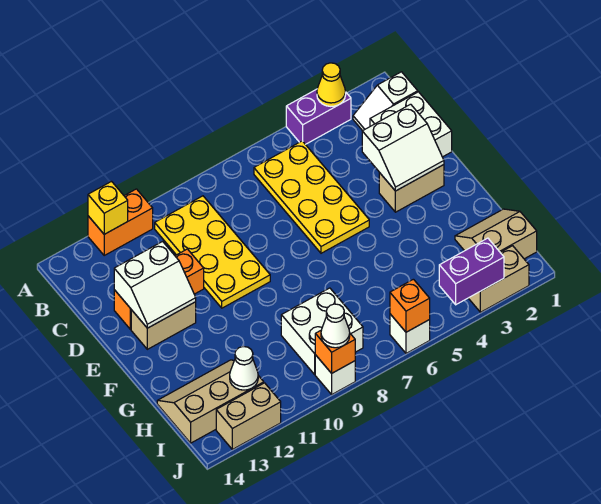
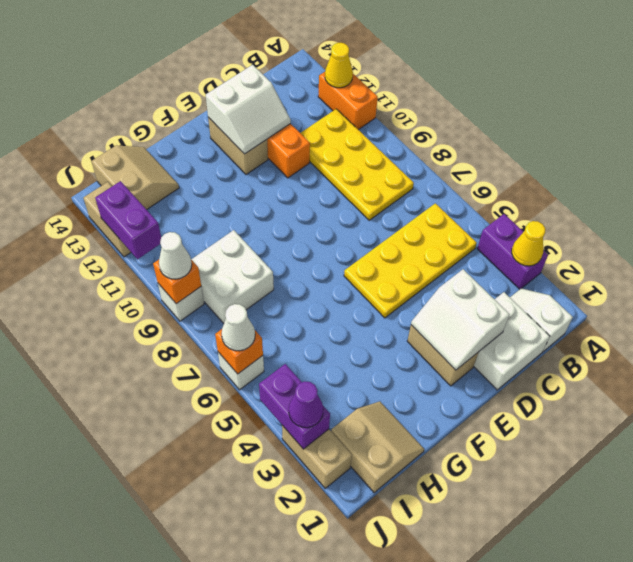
yellow 1x1 brick [88,182,128,234] -> yellow 1x1 cone [325,43,353,88]
yellow 2x4 plate [155,196,270,308] -> yellow 2x4 plate turned to [301,109,414,220]
white 2x2 slope [114,242,196,328] -> white 2x2 slope turned to [206,65,291,154]
tan 2x3 slope [157,360,264,443] -> tan 2x2 slope [92,145,179,210]
white 1x1 cone [230,346,258,390] -> white 1x1 cone moved to [221,304,255,351]
none -> purple 1x1 cone [289,381,323,428]
none -> purple 1x2 brick [95,181,161,259]

